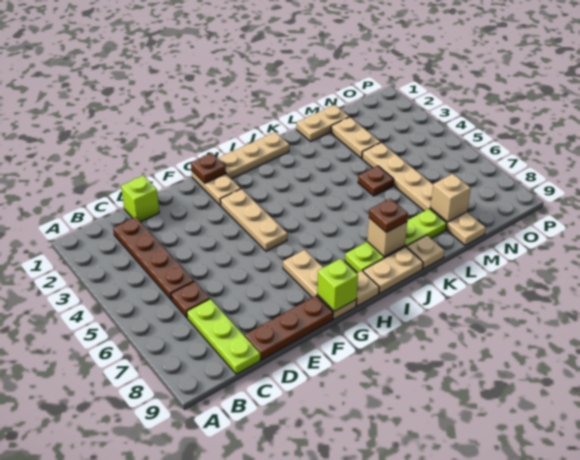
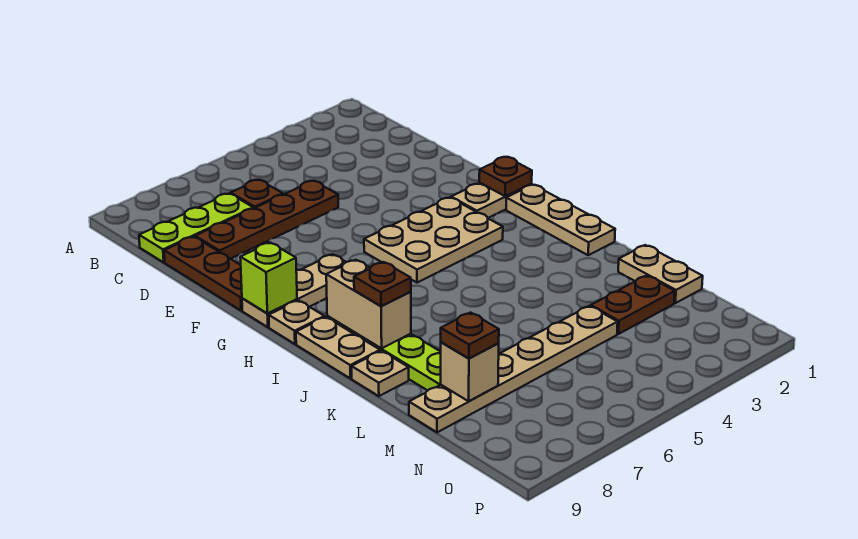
brown 1x4 plate [113,217,194,300] -> brown 1x4 plate moved to [195,181,338,259]
lime 1x1 brick [121,176,159,222] -> none
tan 1x3 plate [220,189,287,251] -> tan 2x3 plate [364,197,503,283]
tan 1x1 brick [367,218,407,257] -> tan 1x2 brick [326,260,411,348]
brown 1x1 plate [358,166,394,196] -> brown 1x1 plate moved to [441,313,499,359]
tan 1x2 plate [331,117,381,158] -> brown 1x2 plate [591,276,675,334]

